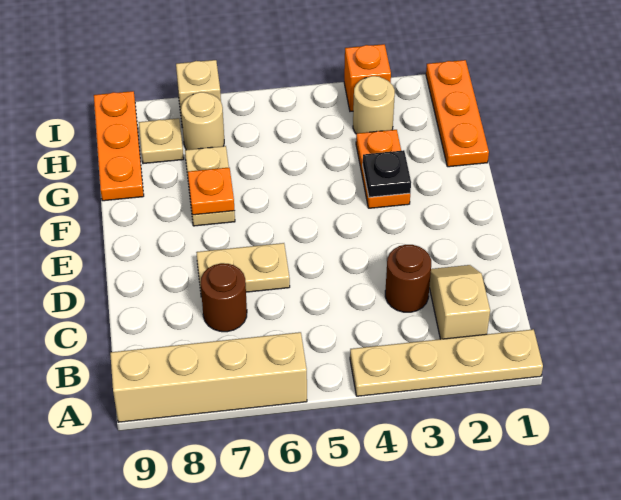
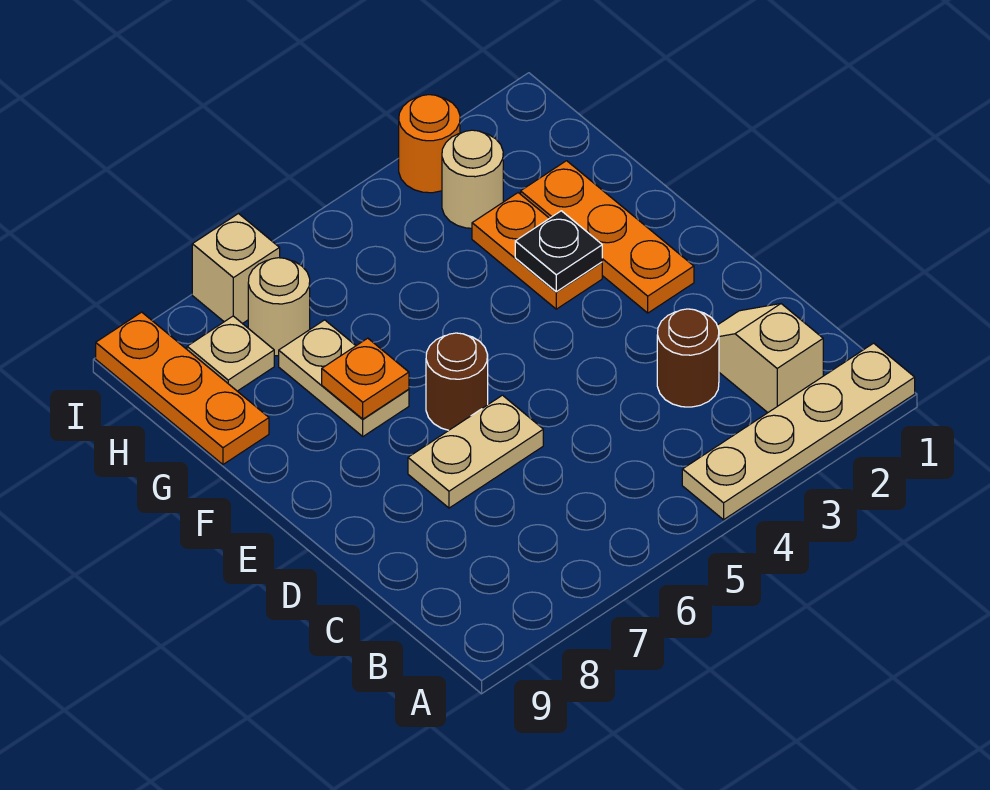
tan 1x4 brick [110,332,307,422] -> none
brown 1x1 round brick [201,263,247,332] -> brown 1x1 round brick moved to [426,333,488,430]
orange 1x3 plate [426,60,489,167] -> orange 1x3 plate moved to [521,161,694,313]
orange 1x1 brick [344,44,391,111] -> orange 1x1 round brick [399,95,460,193]

